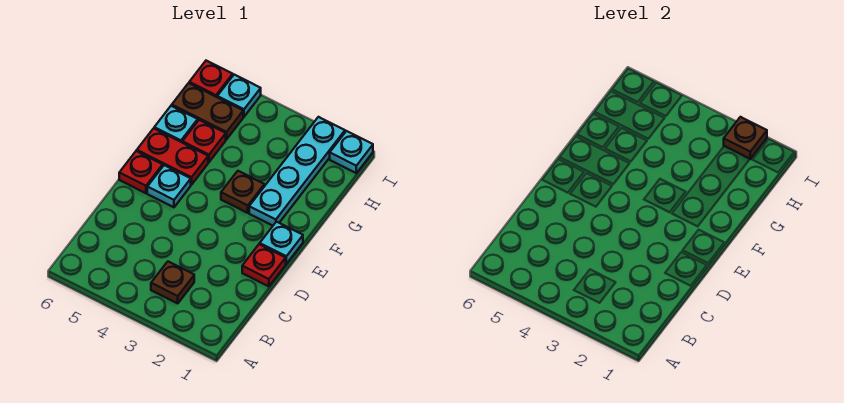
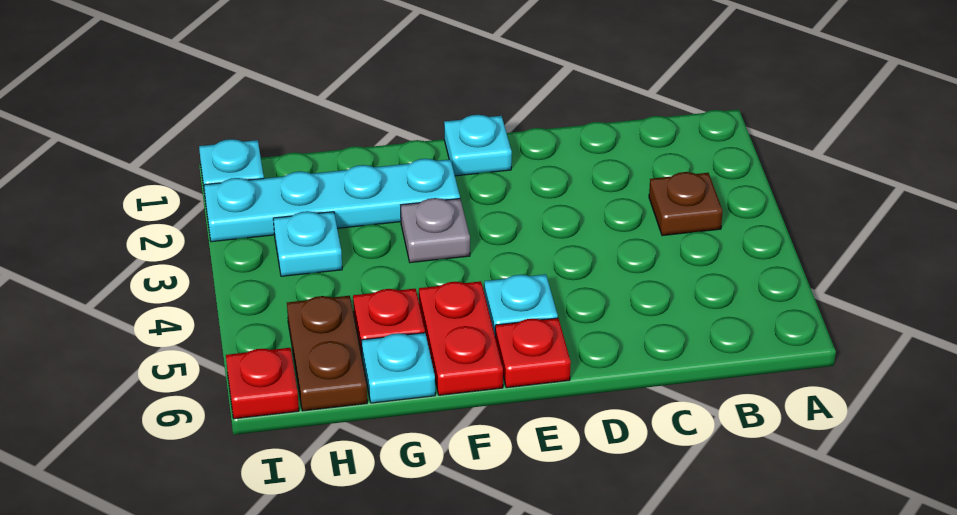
red 1x1 plate [242,244,286,286] -> none
brown 1x1 plate [221,171,264,213] -> grey 1x1 plate [401,198,470,263]
brown 1x1 plate [724,117,767,159] -> none
cyan 1x1 plate [217,75,261,117] -> cyan 1x1 plate moved to [273,211,342,276]

